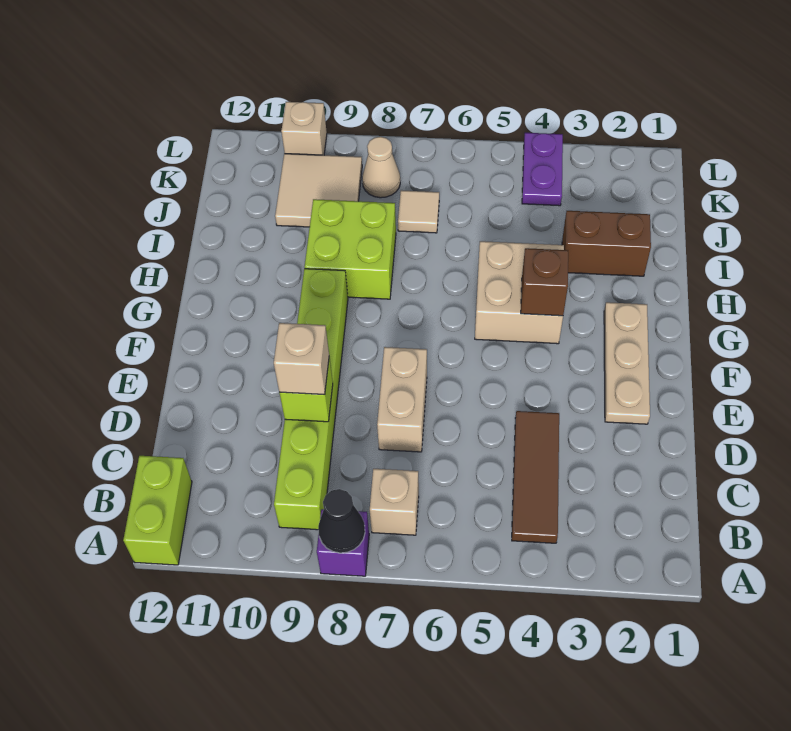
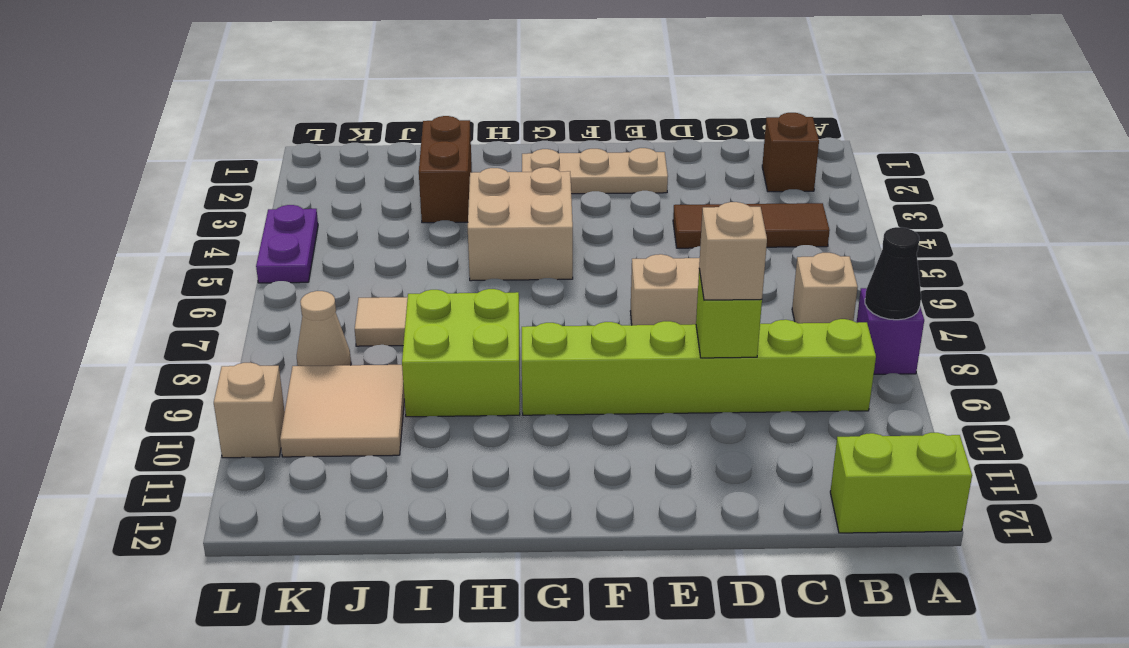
brown 1x1 brick [521,248,568,316] -> brown 1x1 brick moved to [762,113,819,192]
purple 1x2 plate [522,133,563,206] -> purple 1x2 plate turned to [256,205,318,283]

